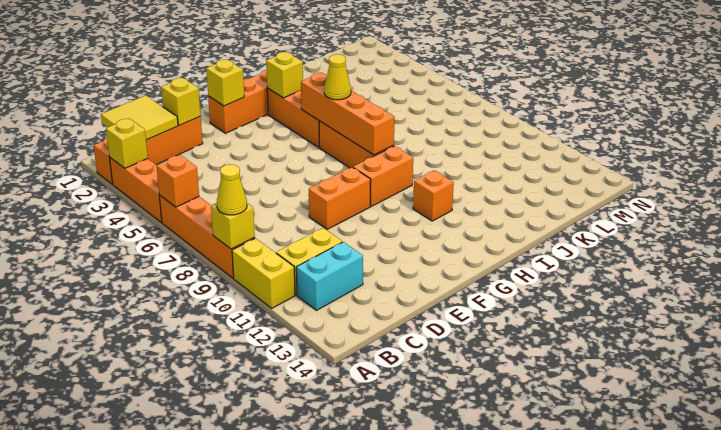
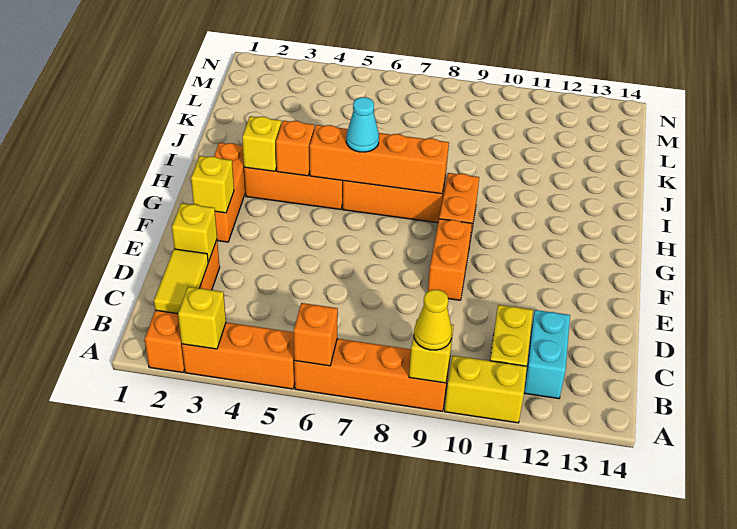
yellow 2x2 tile [101,95,178,140] -> yellow 1x2 tile [154,249,208,314]
yellow 1x1 cone [324,54,351,100] -> cyan 1x1 cone [346,97,379,152]
orange 1x1 brick [413,170,454,221] -> orange 1x1 brick moved to [276,121,314,176]

